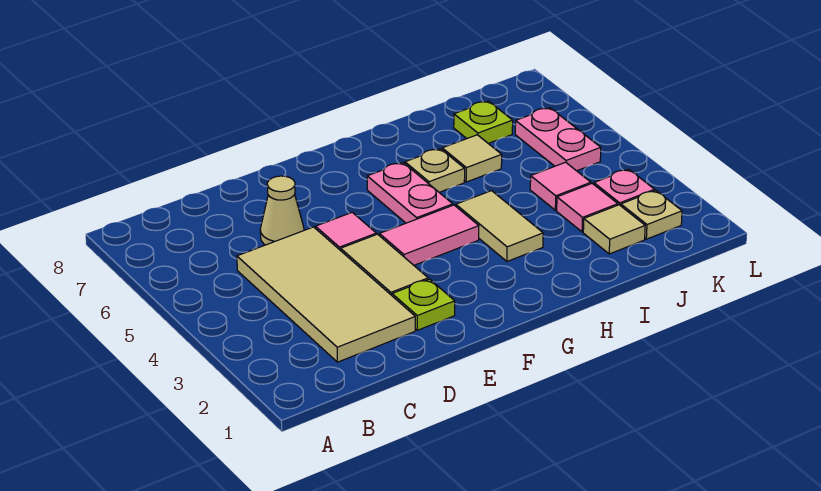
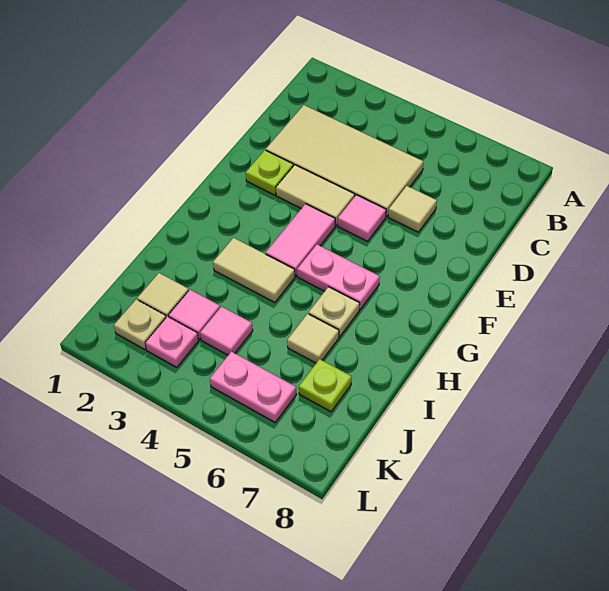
tan 1x1 cone [260,176,304,245] -> tan 1x1 tile [388,186,437,232]

